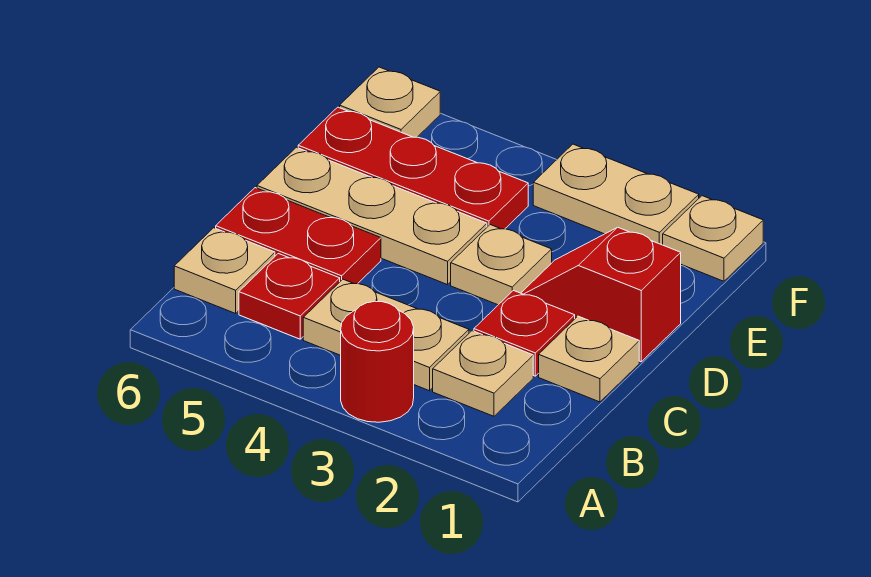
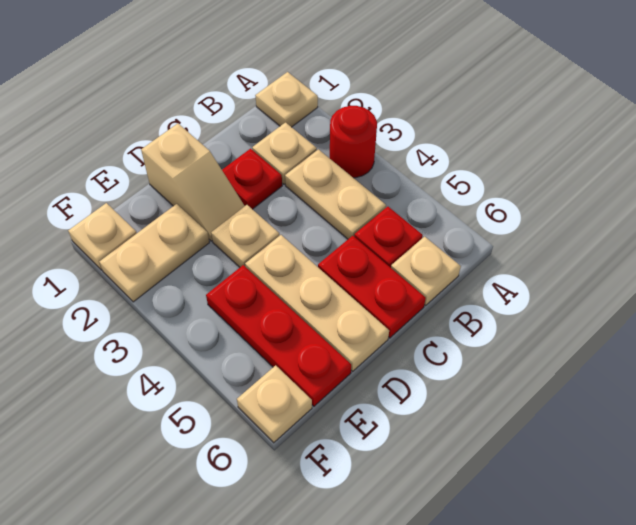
tan 1x1 plate [539,316,639,402] -> tan 1x1 plate moved to [255,72,318,127]
red 1x2 slope [521,227,681,362] -> tan 1x2 slope [141,124,244,241]
tan 1x2 plate [533,144,699,245] -> tan 1x2 plate turned to [99,204,209,302]

